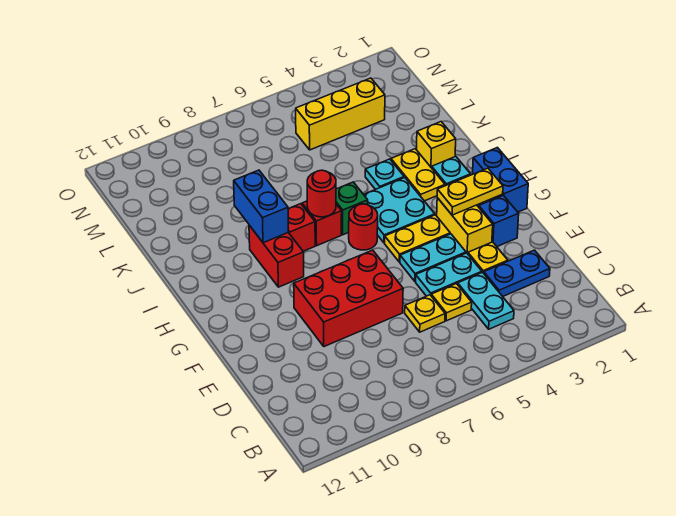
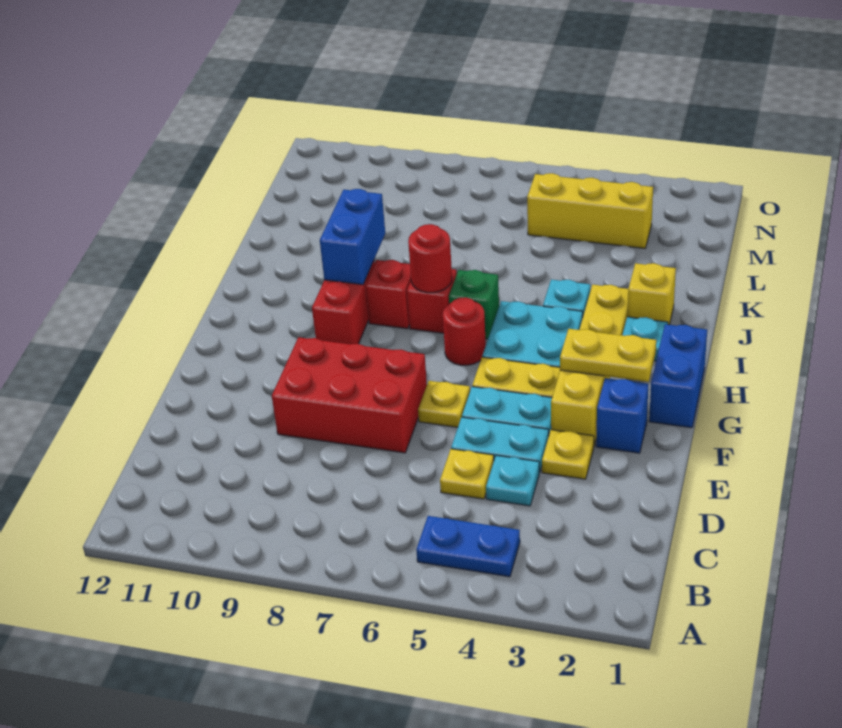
cyan 1x2 plate [458,272,514,329] -> cyan 1x1 plate [486,455,539,506]
blue 1x2 plate [484,250,550,296] -> blue 1x2 plate moved to [416,516,520,577]
yellow 1x1 plate [405,295,445,332] -> yellow 1x1 plate moved to [418,381,470,427]

